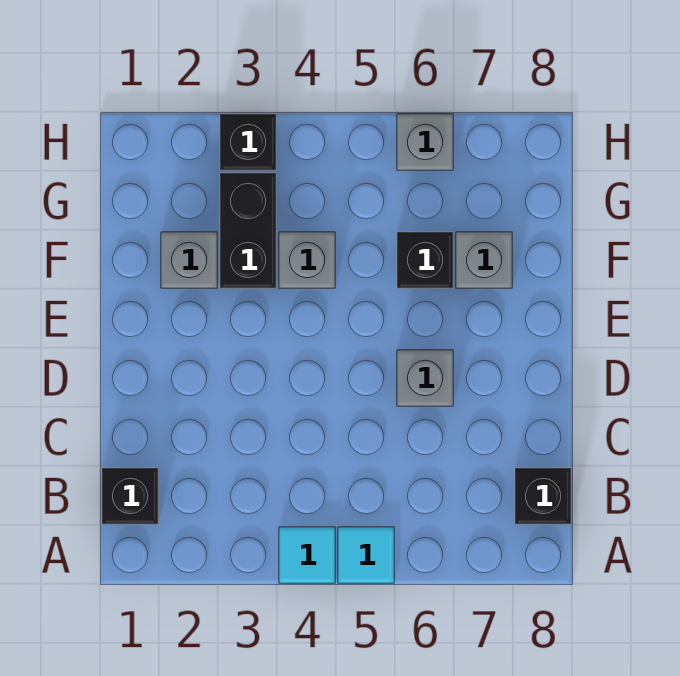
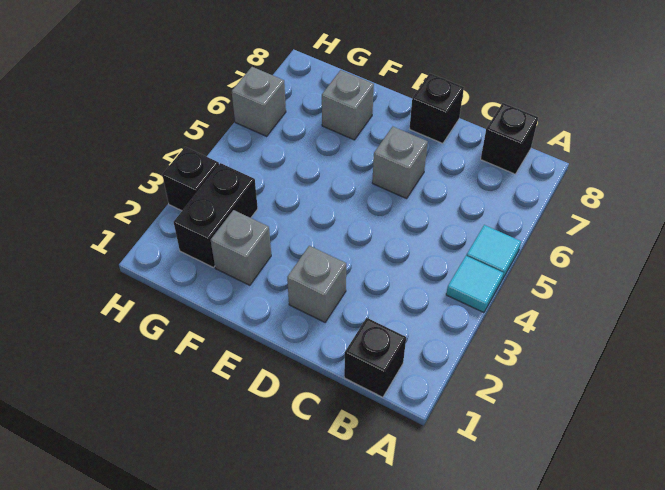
black 1x2 brick [220,173,276,288] -> black 1x2 brick turned to [174,163,258,268]
grey 1x1 brick [279,232,335,288] -> grey 1x1 brick moved to [287,246,346,322]
black 1x1 brick [397,232,453,288] -> black 1x1 brick moved to [410,74,464,143]

